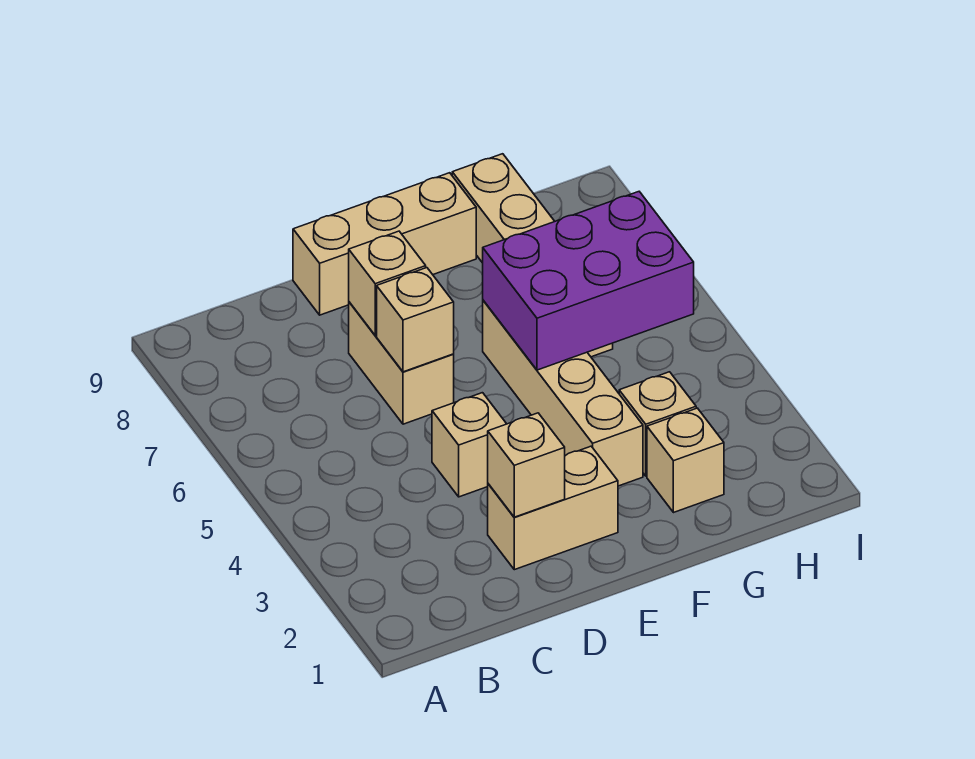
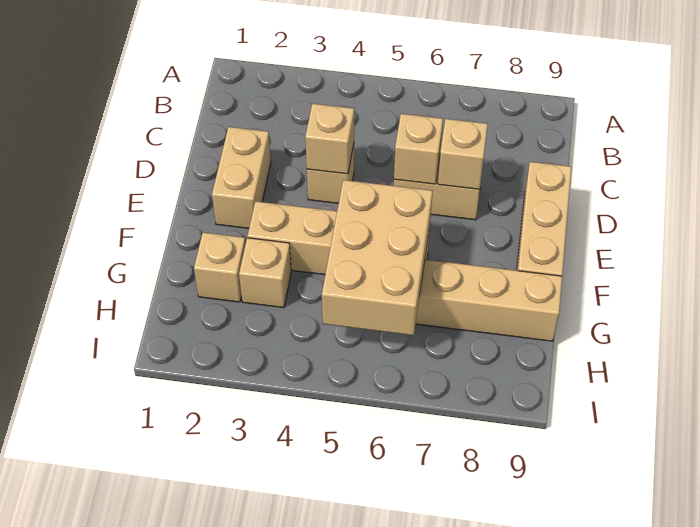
tan 1x1 brick [488,413,565,517] -> tan 1x1 brick moved to [305,104,354,174]
purple 2x3 brick [483,192,694,370] -> tan 2x3 brick [322,180,432,335]

